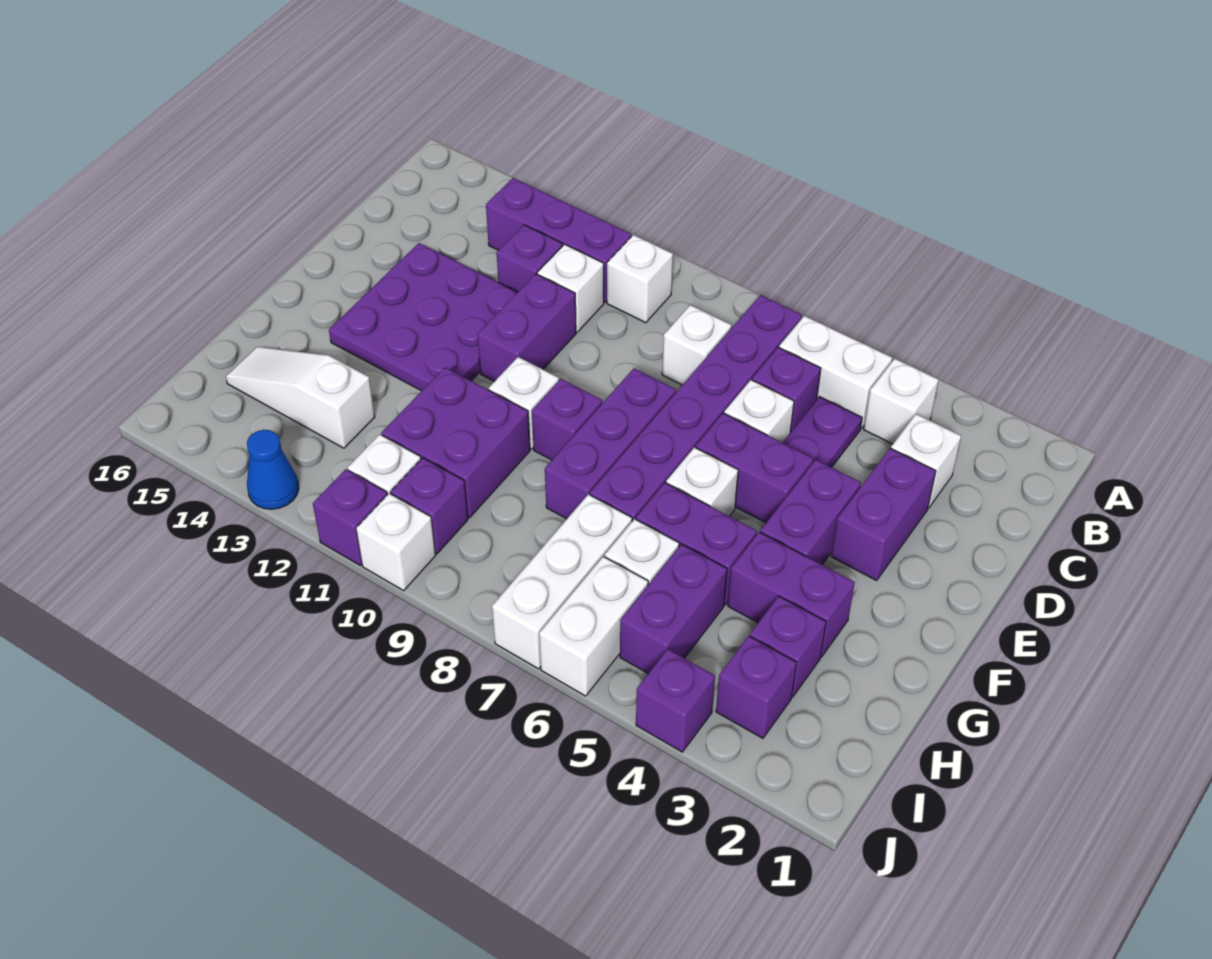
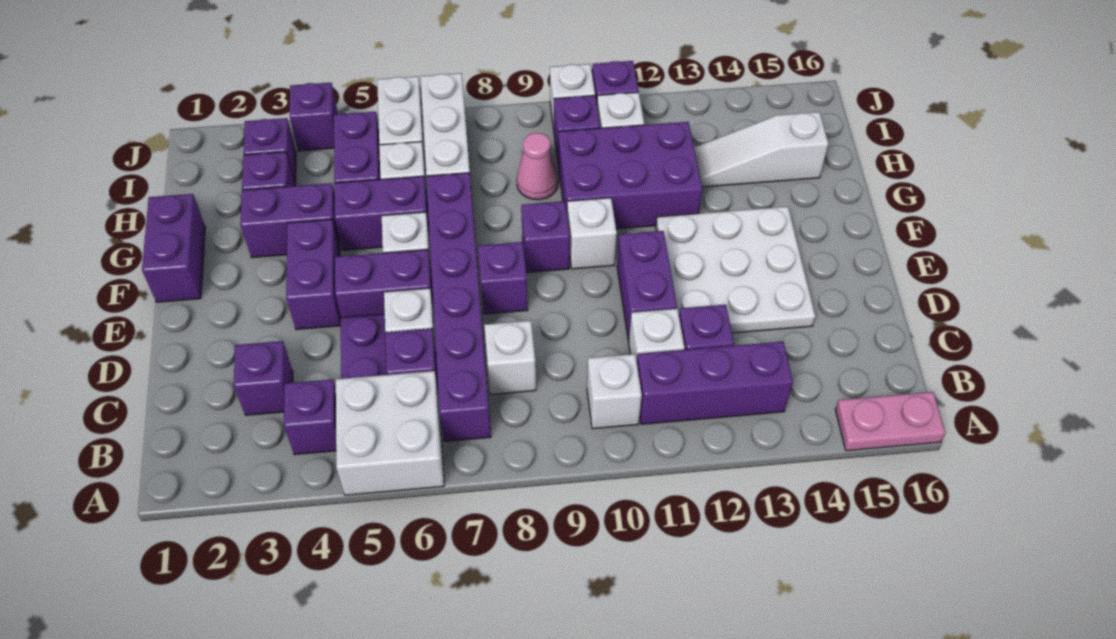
none -> pink 1x2 plate [835,392,945,451]
white 1x1 brick [864,359,939,444] -> purple 1x1 brick [284,379,336,455]
white 1x2 brick [779,316,892,429] -> white 2x2 brick [336,371,444,495]
white 1x1 brick [891,414,961,508] -> purple 1x1 brick [233,341,293,415]
purple 1x2 brick [831,448,936,580] -> purple 1x2 brick moved to [142,194,205,302]
purple 3x3 plate [329,243,518,391] -> white 3x3 plate [656,207,815,333]
purple 1x3 brick [545,368,676,519] -> purple 1x1 brick [478,242,528,314]
purple 2x2 brick [382,368,530,518] -> purple 2x3 brick [558,122,702,229]
none -> pink 1x1 cone [517,133,558,200]
white 1x3 slope [226,347,375,448] -> white 1x3 slope turned to [694,112,828,187]
blue 1x1 cone [247,430,299,509] -> none

